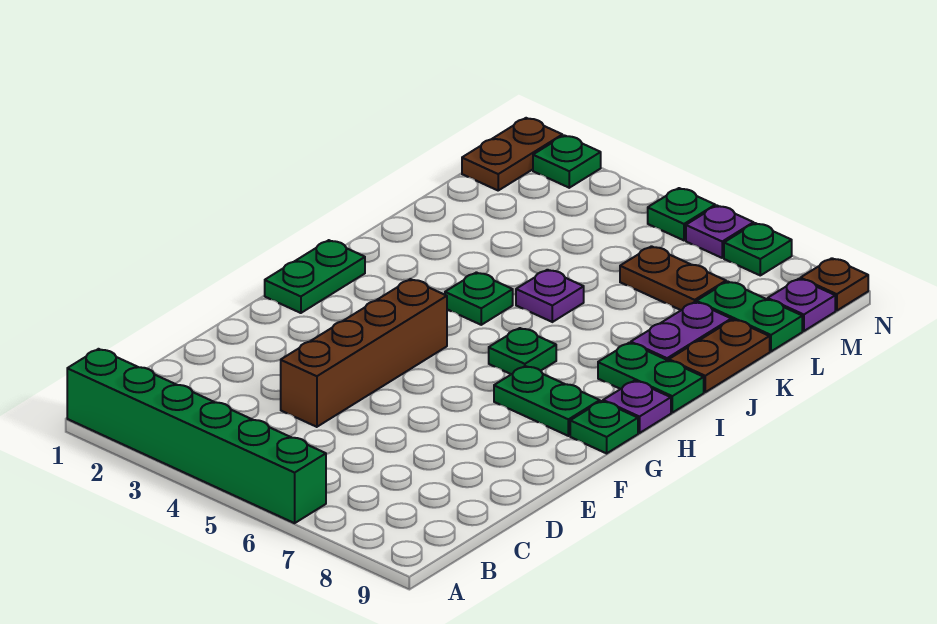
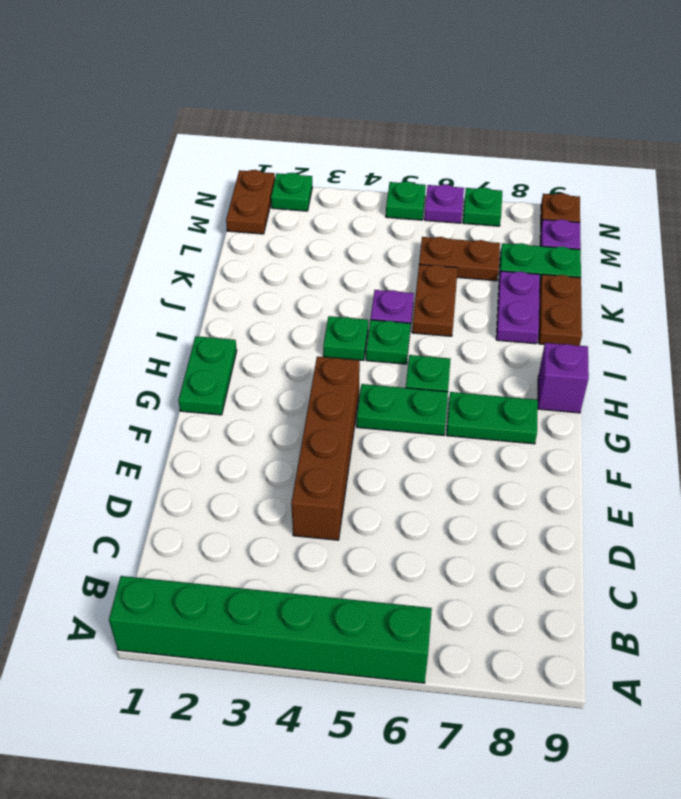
green 1x1 plate [570,401,638,453] -> green 1x1 plate moved to [366,320,411,364]
purple 1x1 plate [603,381,671,433] -> purple 1x1 brick [538,343,589,413]
green 1x2 plate [598,343,704,413] -> green 1x2 plate moved to [357,384,448,436]
none -> brown 1x2 plate [412,264,458,336]

